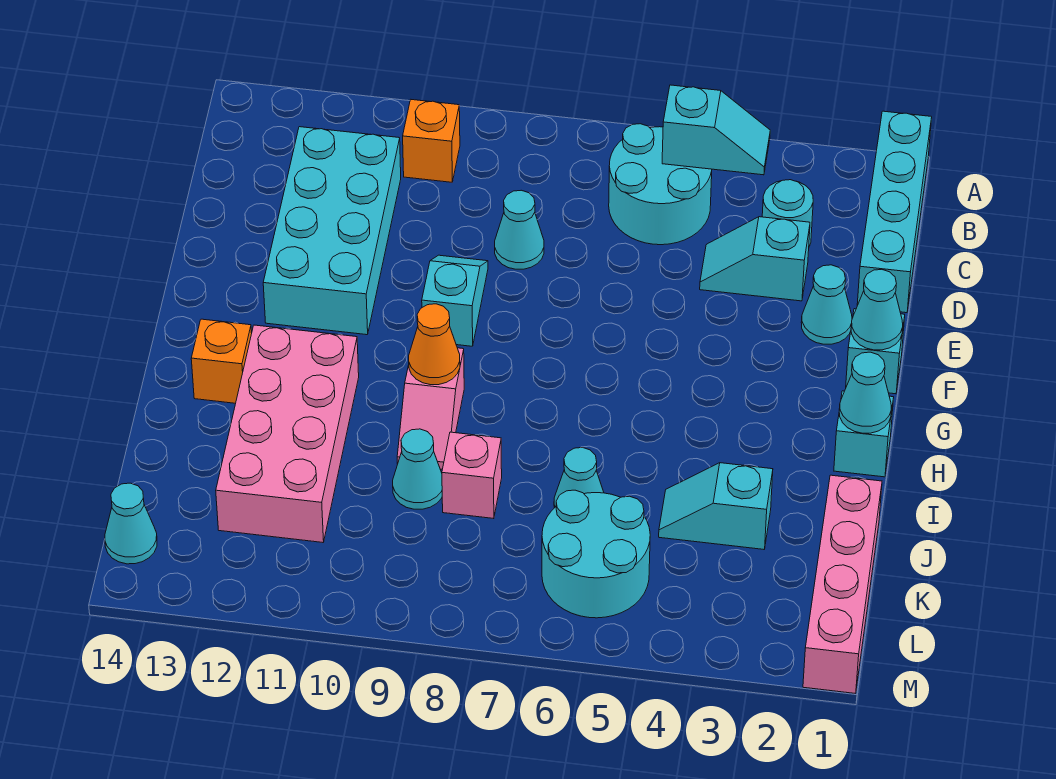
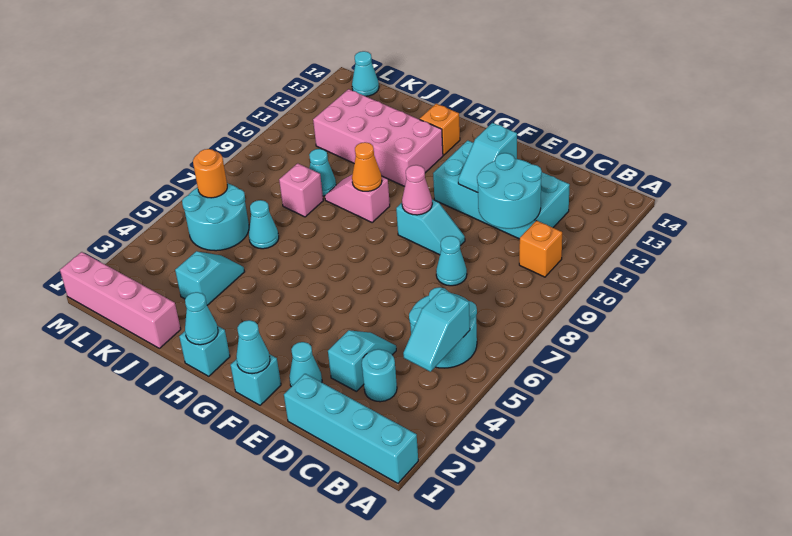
none -> cyan 2x2 round brick [477,153,542,229]
none -> cyan 1x2 slope [458,123,517,193]
none -> pink 1x1 cone [402,165,432,215]
none -> orange 1x1 round brick [193,149,227,198]

